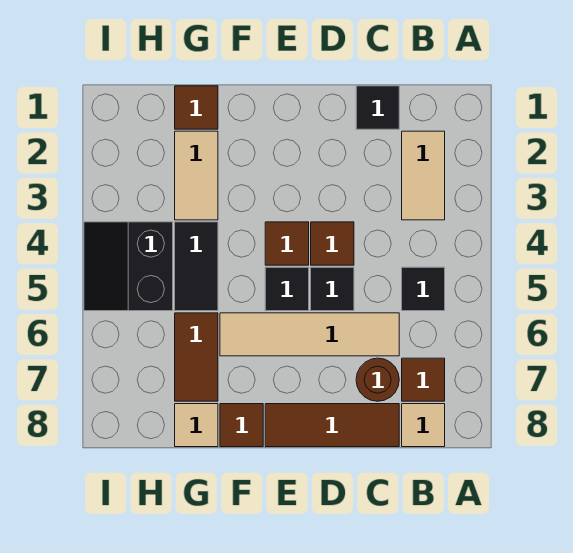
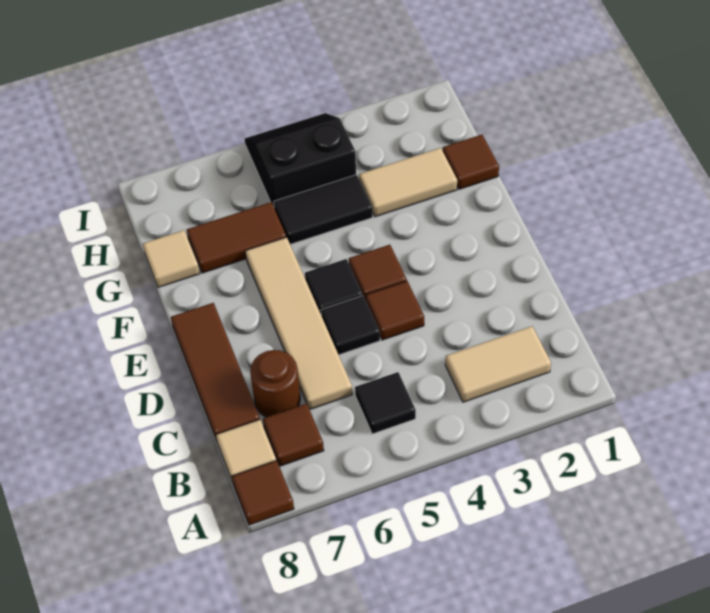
black 1x1 tile [356,86,399,129] -> none
brown 1x1 tile [220,404,263,447] -> brown 1x1 tile moved to [232,460,294,525]

